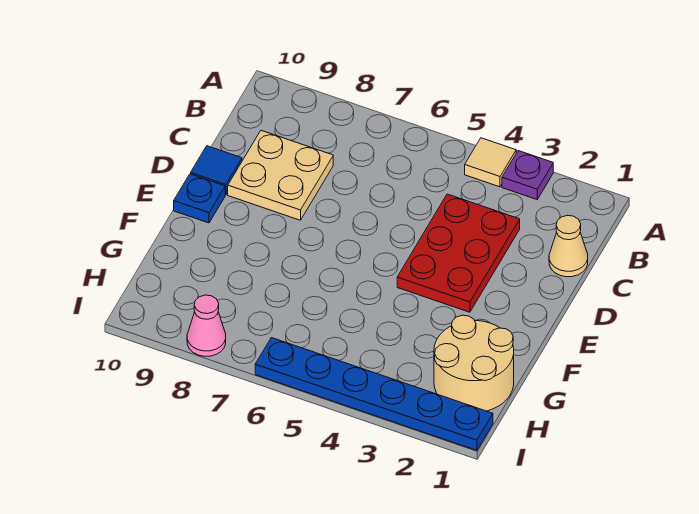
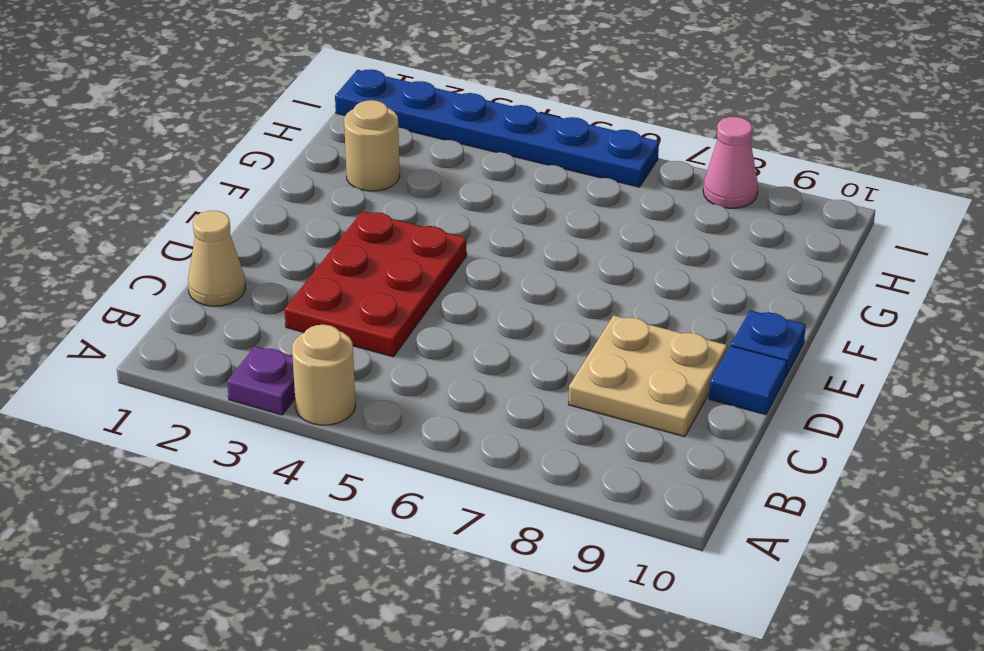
tan 1x1 tile [465,138,516,187] -> tan 1x1 round brick [292,325,356,425]
tan 2x2 round brick [434,315,514,411] -> tan 1x1 round brick [344,100,400,191]

